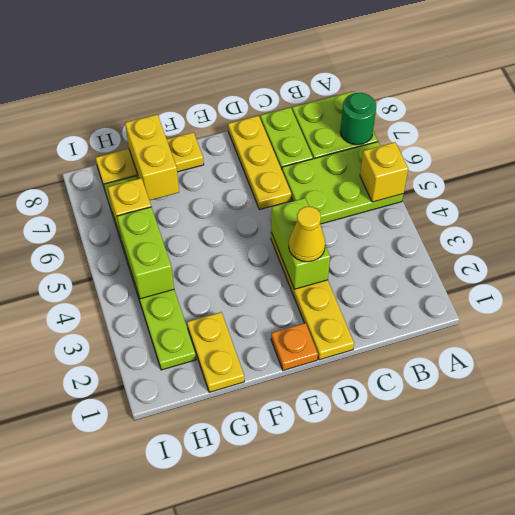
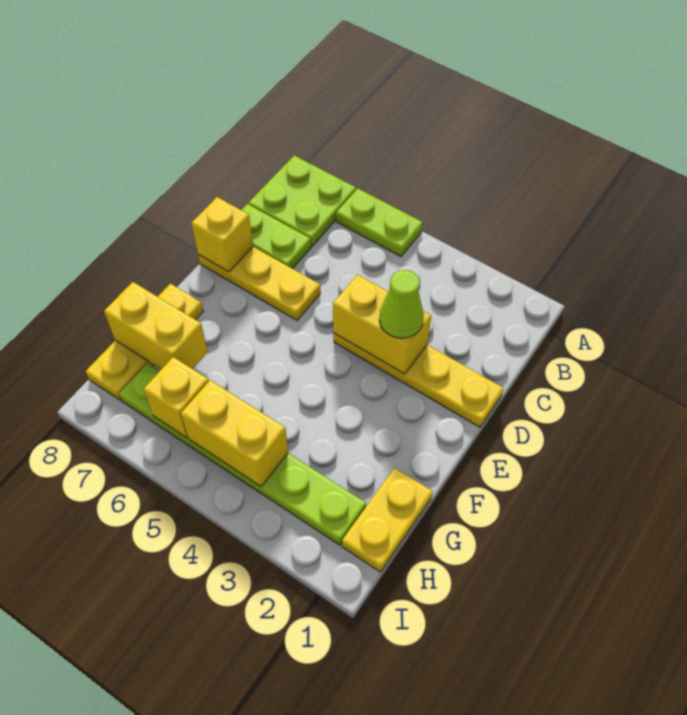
lime 2x3 plate [282,142,403,224] -> lime 1x2 plate [336,188,423,256]
yellow 1x1 brick [360,142,408,202] -> yellow 1x1 brick moved to [192,197,253,272]
green 1x1 round brick [340,93,376,145] -> none
lime 1x2 brick [271,198,330,289] -> yellow 1x2 brick [333,275,431,374]
yellow 1x1 cone [289,207,325,262] -> lime 1x1 cone [379,270,424,338]
orange 1x1 plate [271,323,318,370] -> none
yellow 1x2 plate [187,312,244,392] -> yellow 1x2 plate turned to [342,468,433,572]
lime 1x2 brick [117,207,174,299] -> yellow 1x2 brick [181,380,288,486]

